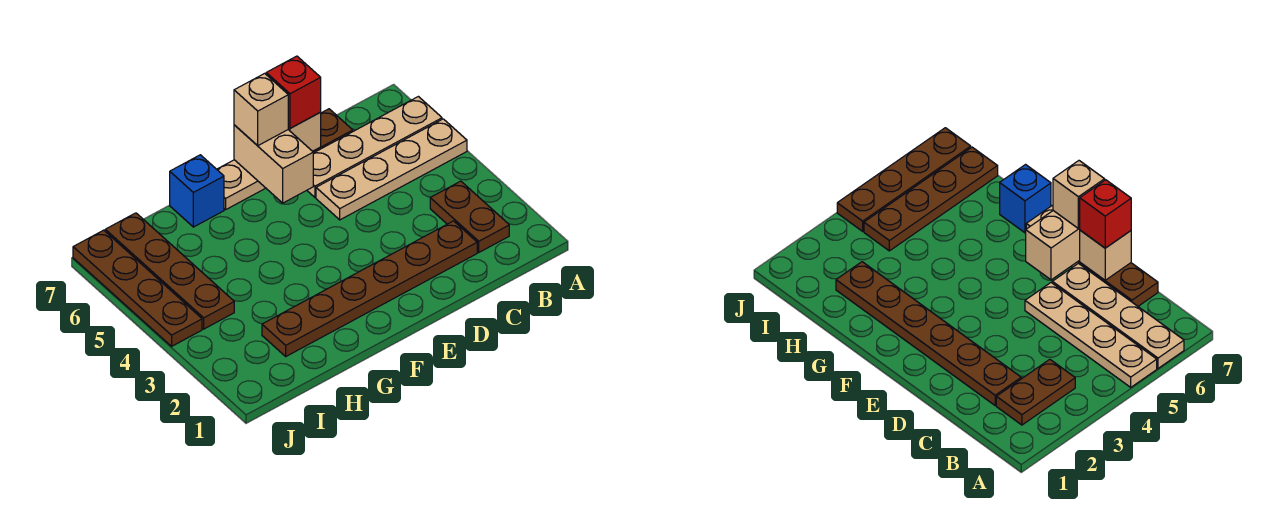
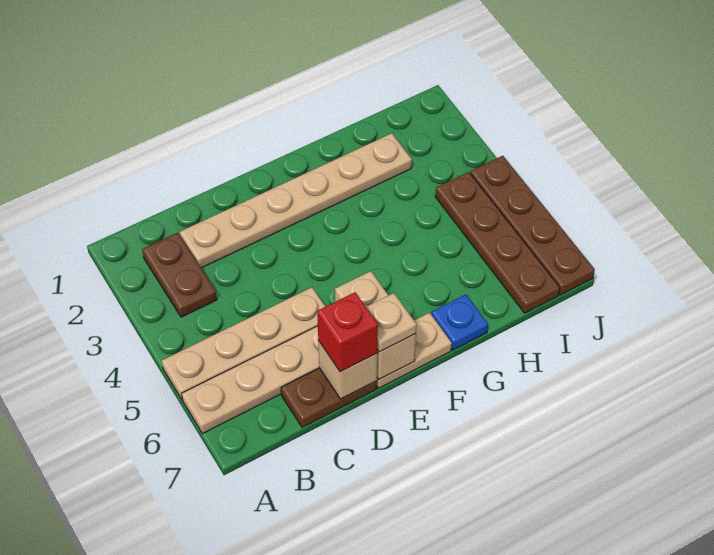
brown 1x6 plate [262,221,477,356] -> tan 1x6 plate [180,133,412,268]
tan 1x1 brick [234,73,289,146] -> tan 1x1 plate [366,293,417,352]
blue 1x1 brick [170,155,224,227] -> blue 1x1 plate [431,294,488,350]

